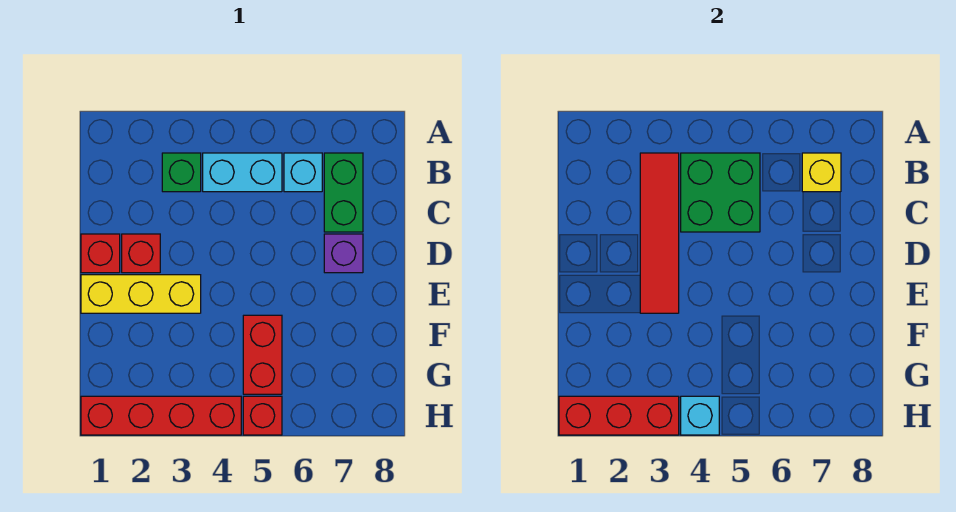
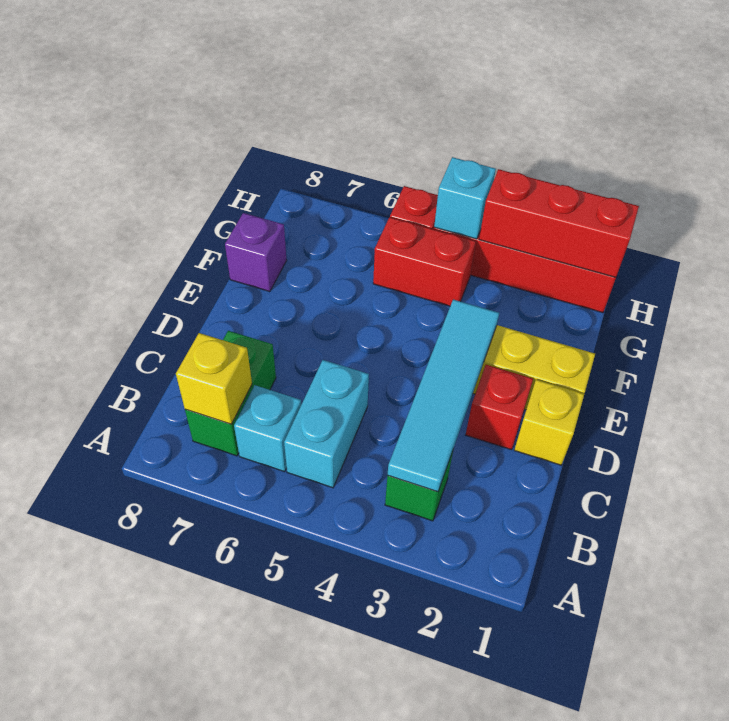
red 1x4 tile [640,153,679,313] -> cyan 1x4 tile [388,299,499,492]
cyan 1x2 brick [203,153,282,192] -> cyan 1x2 brick turned to [284,360,369,488]
green 2x2 brick [681,153,760,232] -> none
red 1x1 brick [81,234,120,273] -> yellow 1x1 brick [514,380,584,465]
purple 1x1 brick [324,234,363,273] -> purple 1x1 brick moved to [225,213,287,292]
red 1x2 brick [243,315,282,394] -> red 1x2 brick turned to [373,217,476,306]

